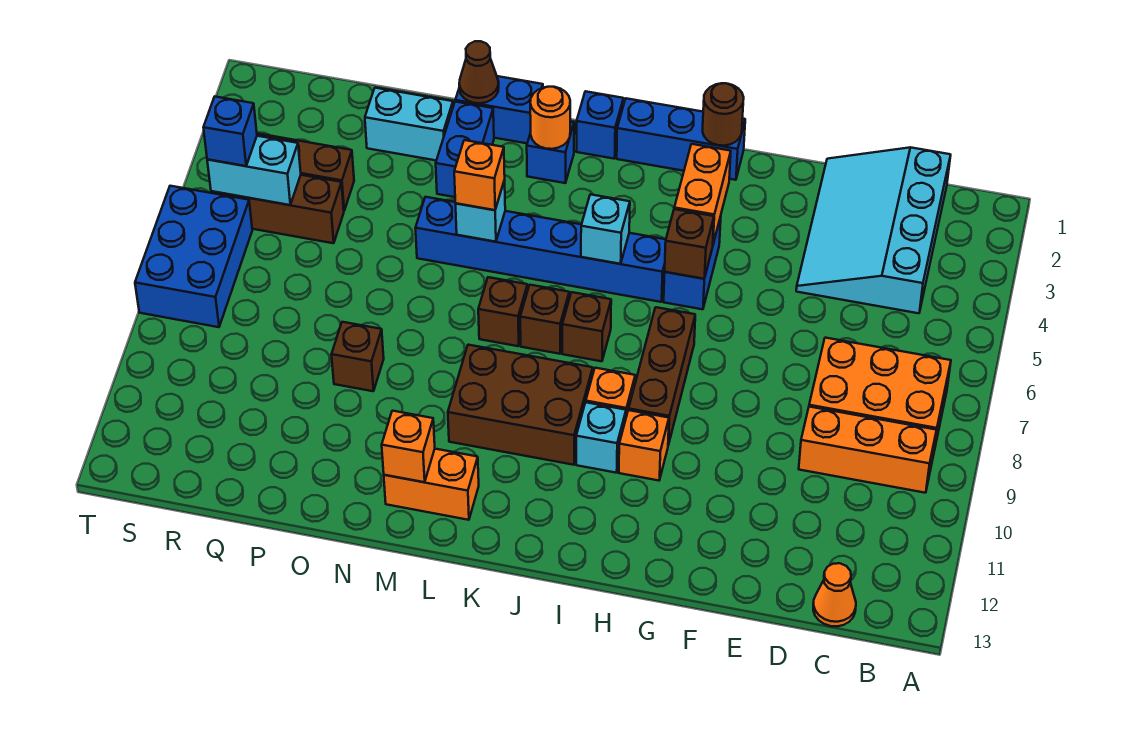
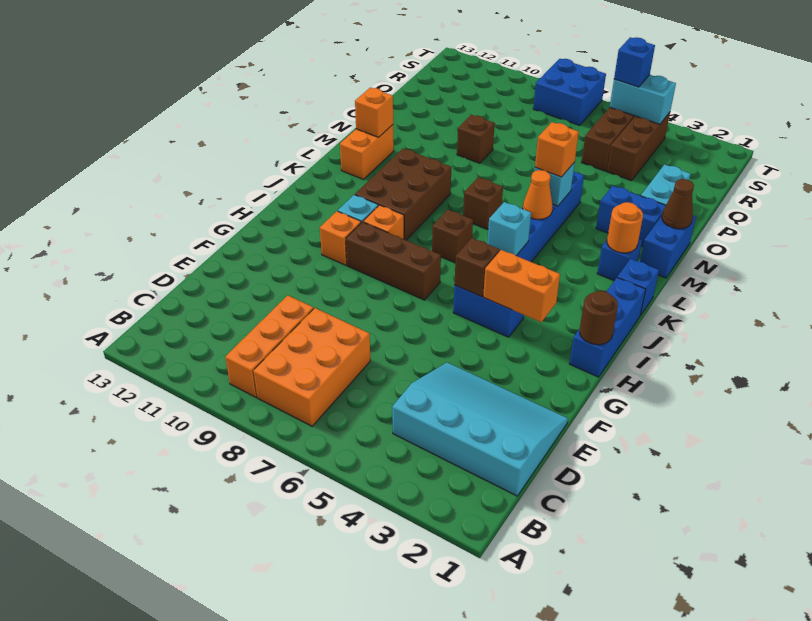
orange 1x1 cone [813,563,856,626] -> orange 1x1 cone moved to [523,170,552,219]
brown 1x1 brick [520,285,569,354] -> none
cyan 1x2 brick [207,136,301,205] -> cyan 1x2 brick turned to [610,75,676,124]
blue 2x3 brick [135,186,252,327] -> blue 2x2 brick [533,59,606,125]

